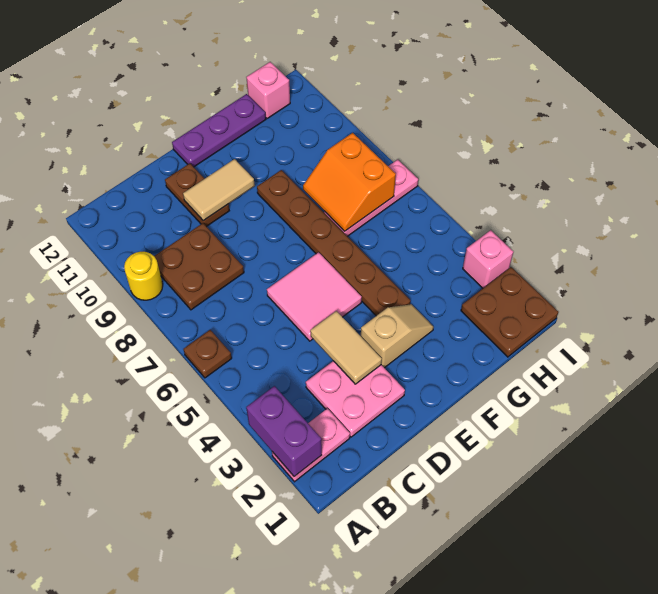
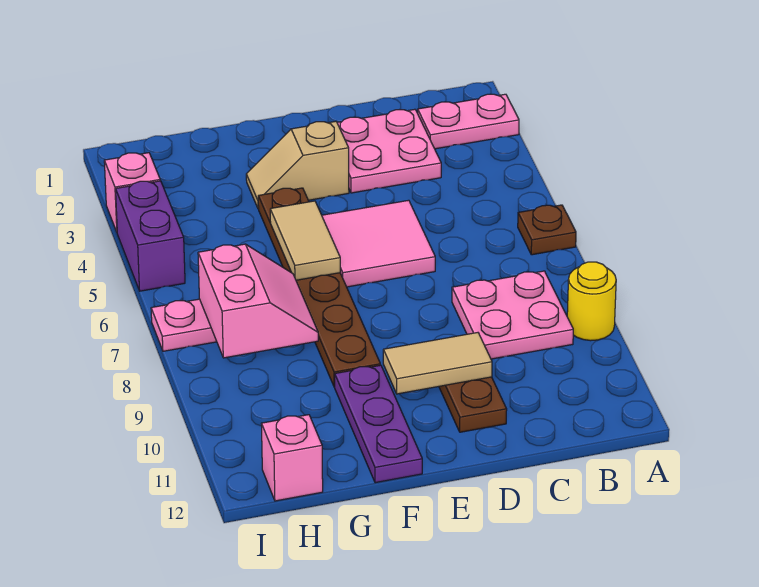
purple 1x2 brick [246,386,322,477] -> purple 1x2 brick moved to [116,181,185,291]
brown 2x2 plate [154,223,244,310] -> pink 2x2 plate [452,271,573,359]
tan 1x2 tile [310,311,382,384] -> tan 1x2 tile moved to [270,201,340,280]
purple 1x3 plate [172,94,266,167] -> purple 1x3 plate turned to [335,365,422,483]
orange 2x2 slope [303,133,396,231] -> pink 2x2 slope [198,244,318,358]
brown 2x2 plate [461,267,558,357] -> none

